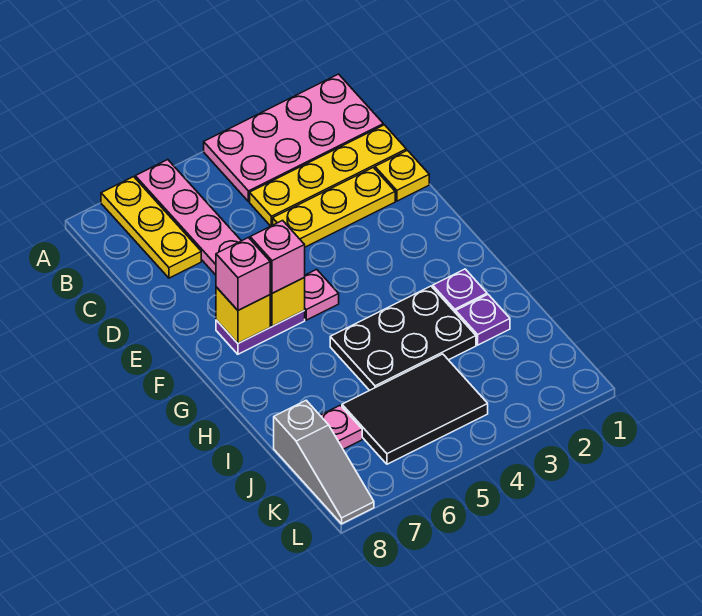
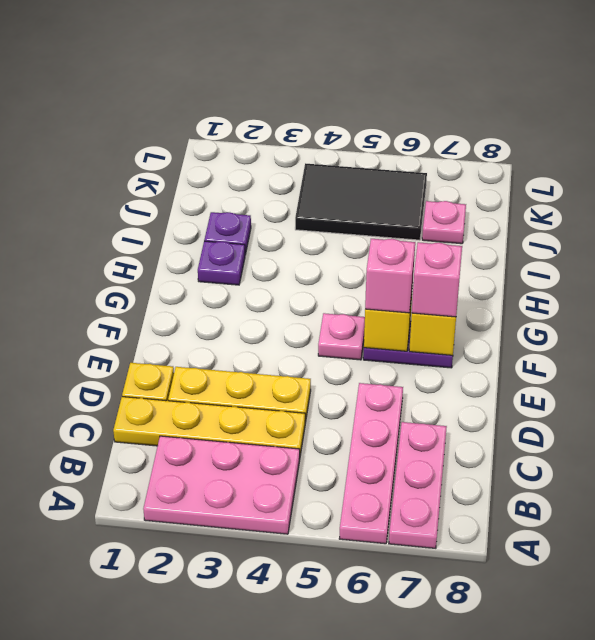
pink 2x4 plate [204,74,383,202] -> pink 2x3 plate [143,436,300,534]
yellow 1x3 plate [101,177,201,278] -> pink 1x3 plate [389,422,447,548]
black 2x3 plate [330,286,476,390] -> none
grey 1x3 slope [274,400,374,524] -> none

